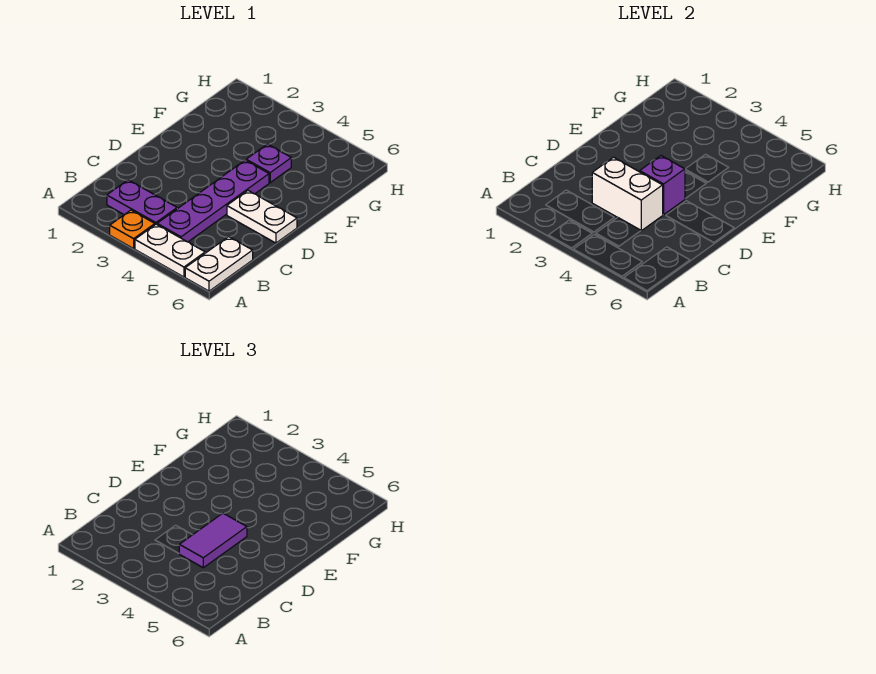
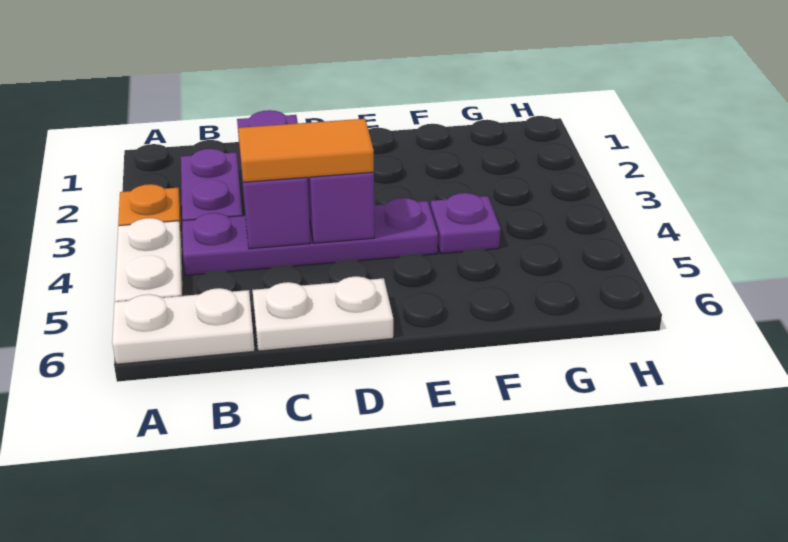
white 1x2 brick [592,157,663,231] -> purple 1x2 brick [237,110,310,249]
purple 1x2 tile [179,513,247,568] -> orange 1x2 tile [238,119,374,182]
white 1x2 plate [227,191,297,243] -> white 1x2 plate turned to [253,276,393,351]

